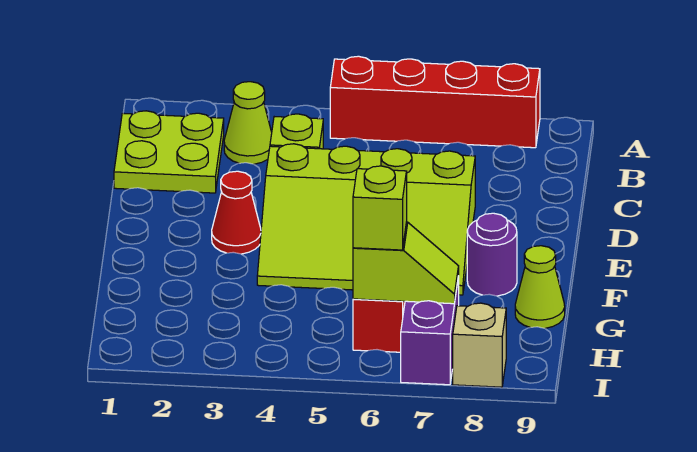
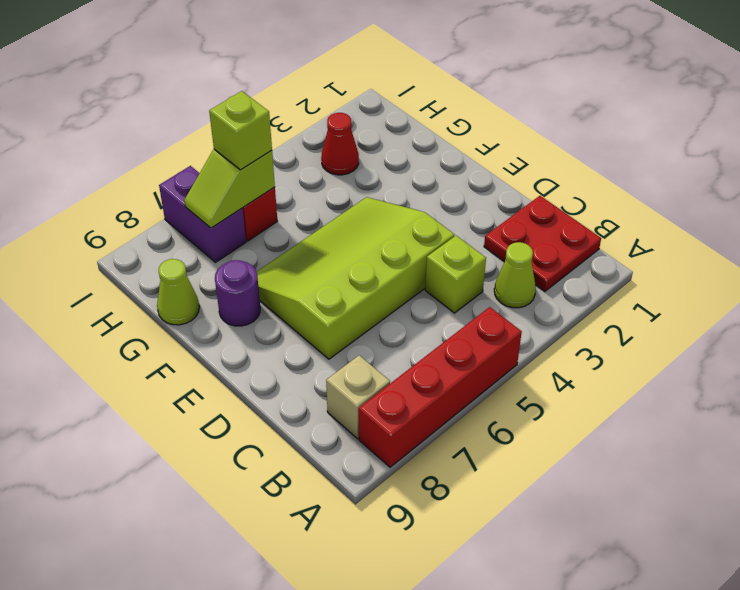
lime 2x2 plate [114,111,224,193] -> red 2x2 plate [484,196,601,291]
red 1x1 cone [212,171,261,254] -> red 1x1 cone moved to [321,113,359,175]
tan 1x1 brick [453,303,506,387] -> tan 1x1 brick moved to [326,355,390,439]

